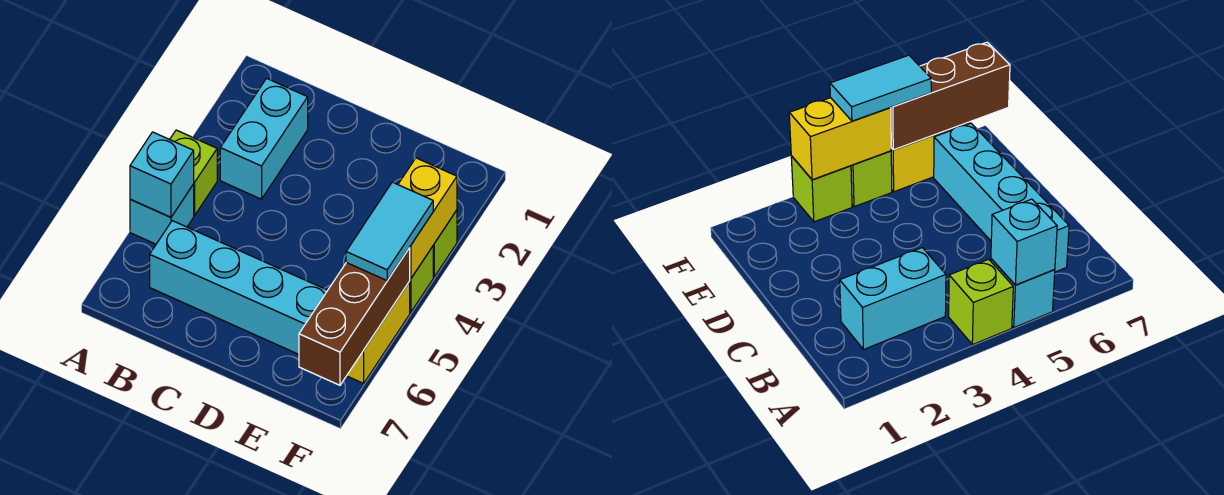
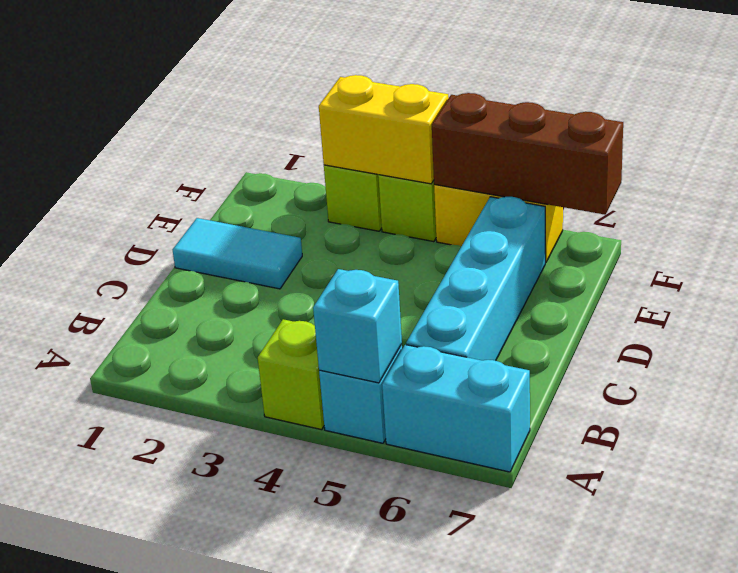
cyan 1x2 brick [220,78,308,199] -> cyan 1x2 brick moved to [382,345,530,472]
cyan 1x2 tile [346,182,433,280] -> cyan 1x2 tile moved to [173,218,302,289]

